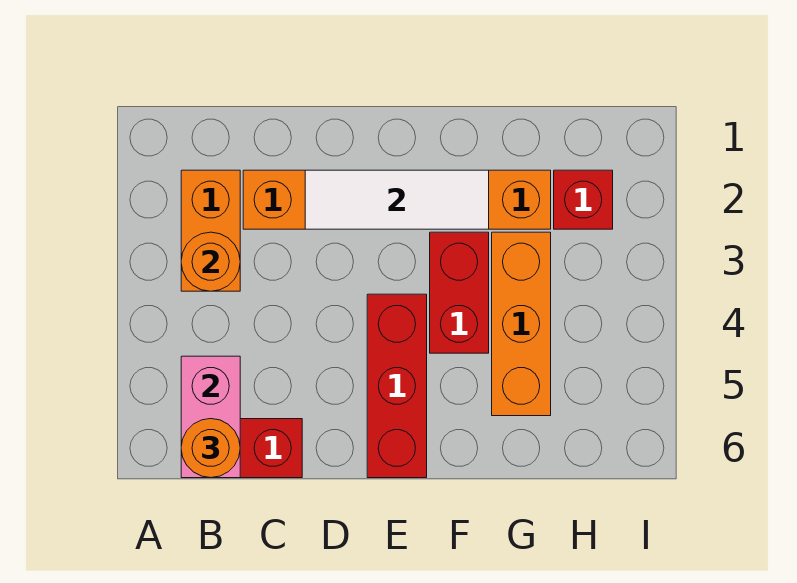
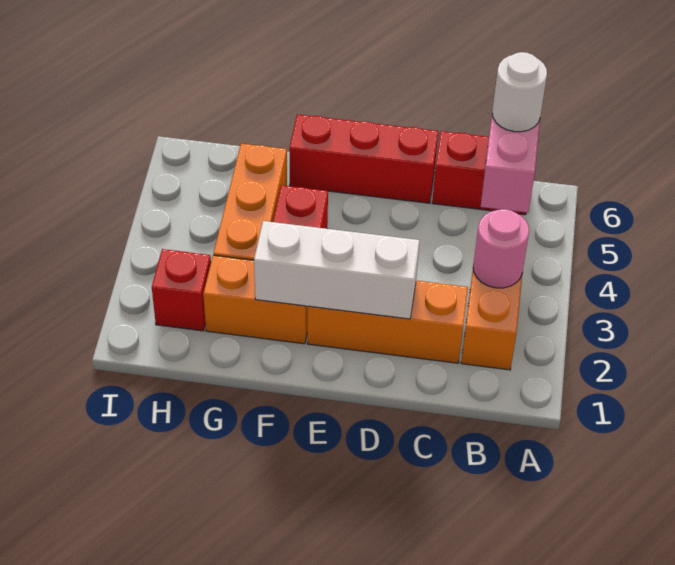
orange 1x1 round brick [181,232,240,291] -> pink 1x1 round brick [473,209,529,288]
orange 1x1 round brick [181,419,240,478] -> white 1x1 round brick [492,52,547,132]
white 1x3 tile [305,170,489,229] -> white 1x3 brick [254,221,420,319]
red 1x3 brick [367,294,427,478] -> red 1x3 brick turned to [290,115,438,203]

